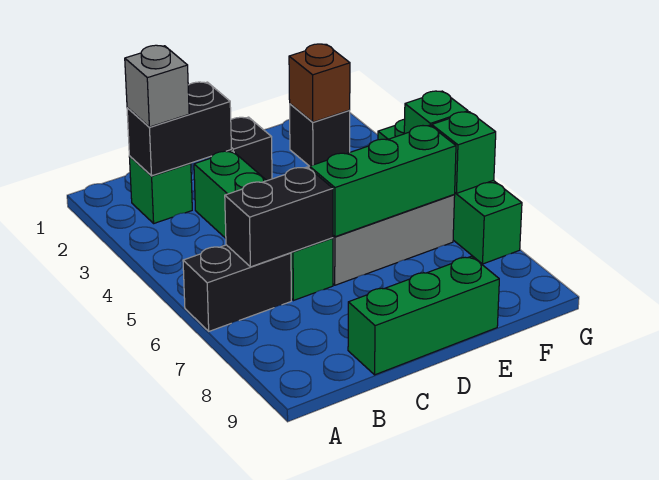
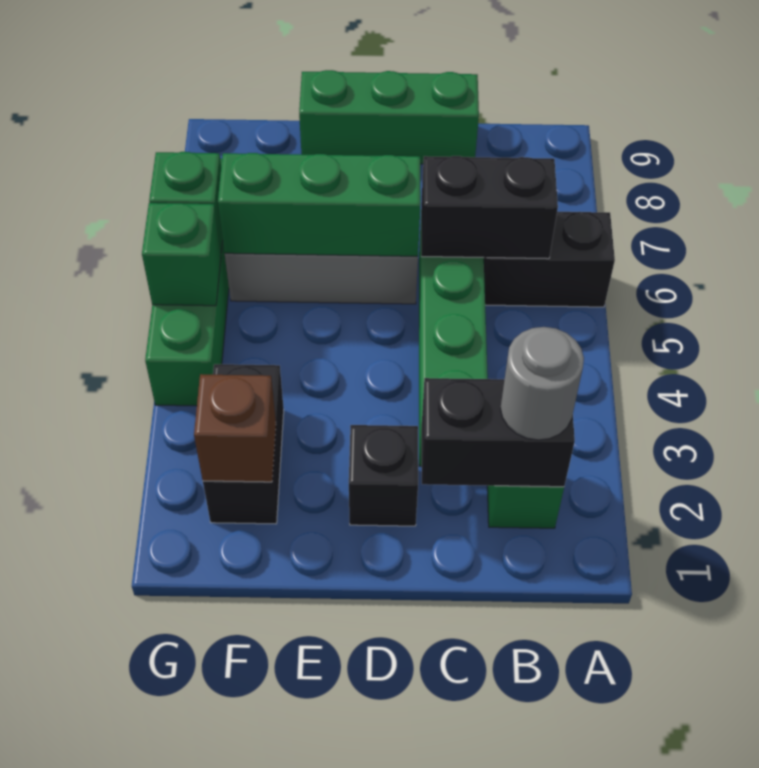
grey 1x1 brick [125,45,189,127] -> grey 1x1 round brick [500,327,584,440]
black 1x1 brick [290,104,350,166] -> black 1x2 brick [203,364,284,524]

